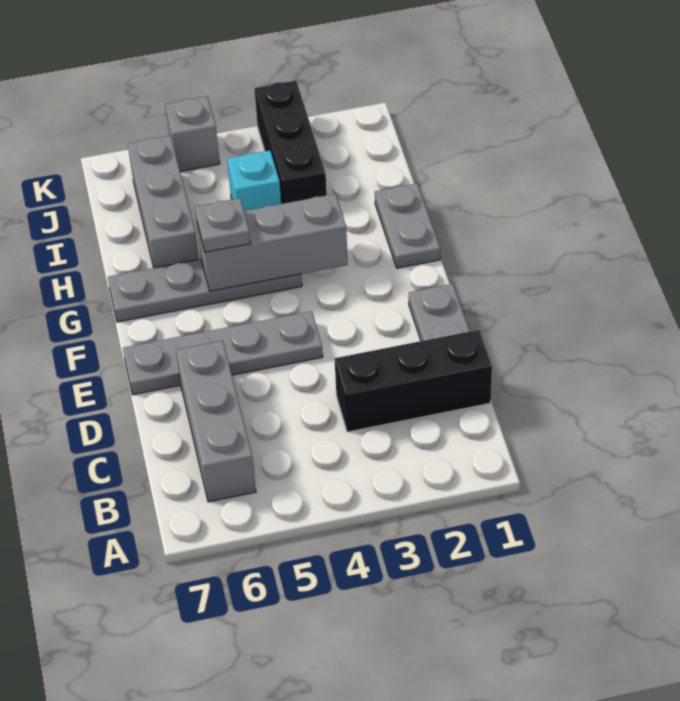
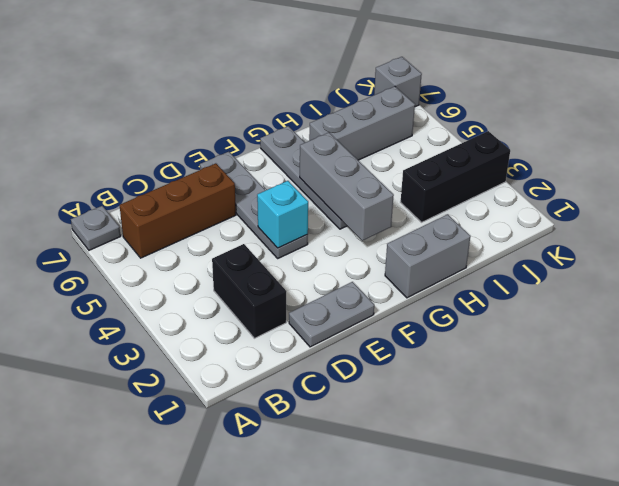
grey 1x3 brick [176,341,256,502] -> brown 1x3 brick [119,163,236,258]
black 1x3 brick [335,330,492,432] -> black 1x2 brick [212,244,286,338]
grey 1x2 plate [375,184,440,268] -> grey 1x2 brick [385,214,470,298]
grey 1x1 plate [195,198,251,252] -> grey 1x1 plate moved to [71,206,121,250]
cyan 1x1 brick [227,151,281,211] -> cyan 1x1 brick moved to [257,181,308,248]
grey 1x1 brick [165,97,220,172] -> grey 1x1 brick moved to [374,57,422,107]

